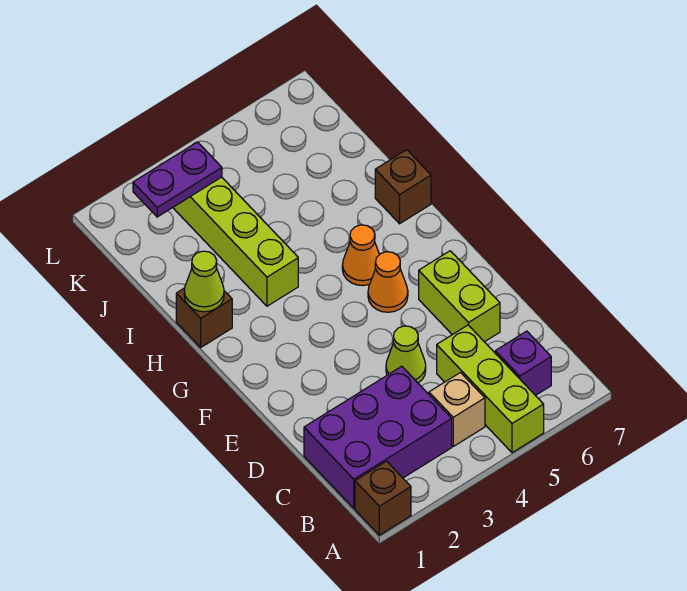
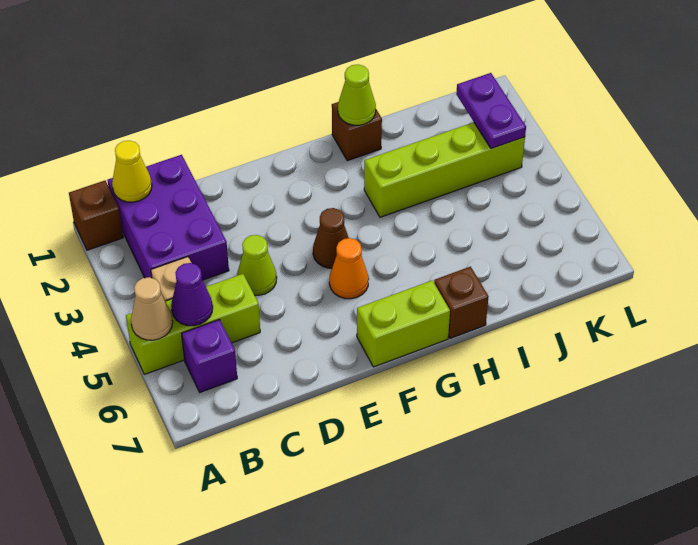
none -> tan 1x1 cone [131,277,173,340]
none -> yellow 1x1 cone [112,141,152,202]
none -> purple 1x1 cone [171,263,213,326]
lime 1x2 brick [419,251,500,342] -> lime 1x2 brick moved to [357,280,450,367]
none -> brown 1x1 cone [313,208,349,268]
orange 1x1 cone [342,225,379,286] -> none

